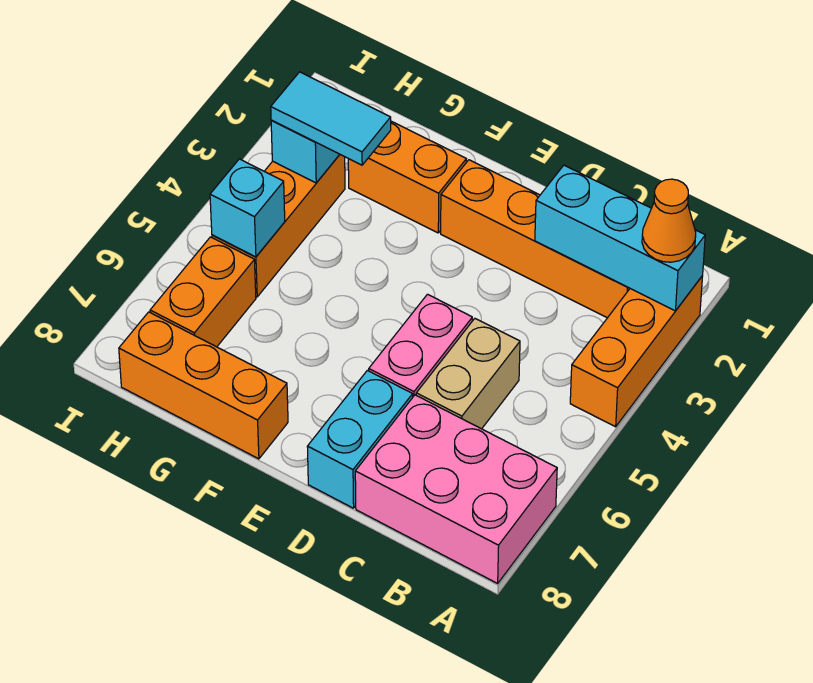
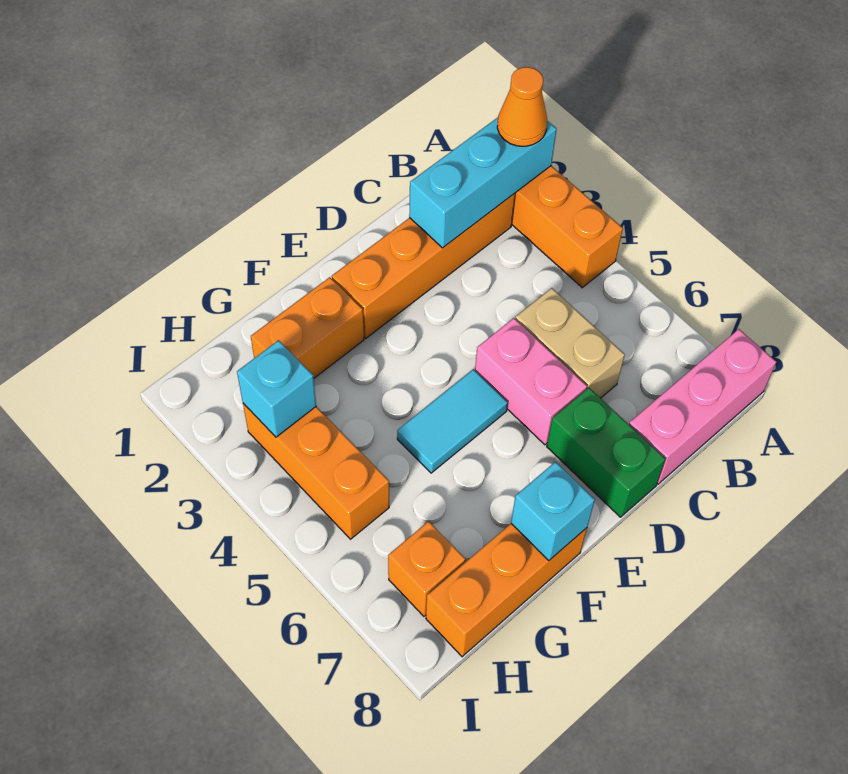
pink 2x3 brick [355,395,557,583] -> pink 1x3 brick [629,329,776,484]
cyan 1x2 brick [307,370,413,508] -> green 1x2 brick [547,388,665,517]
cyan 1x2 tile [271,72,391,165] -> cyan 1x2 tile moved to [397,369,508,473]
cyan 1x1 brick [210,159,285,257] -> cyan 1x1 brick moved to [511,462,595,561]
orange 1x2 brick [150,237,256,347] -> orange 1x1 brick [388,521,465,616]

